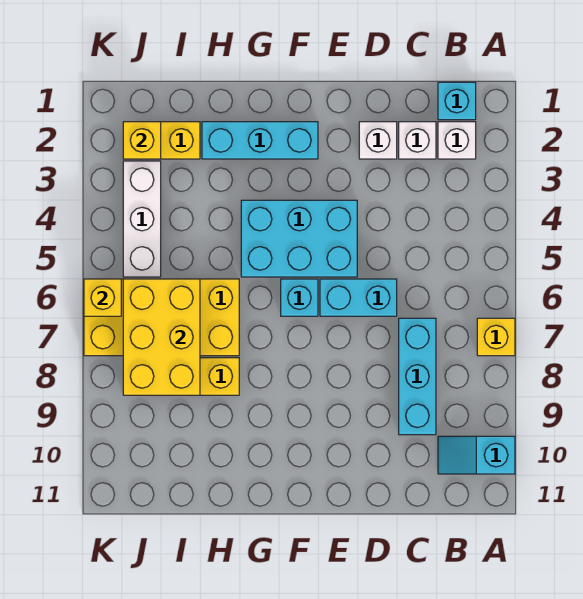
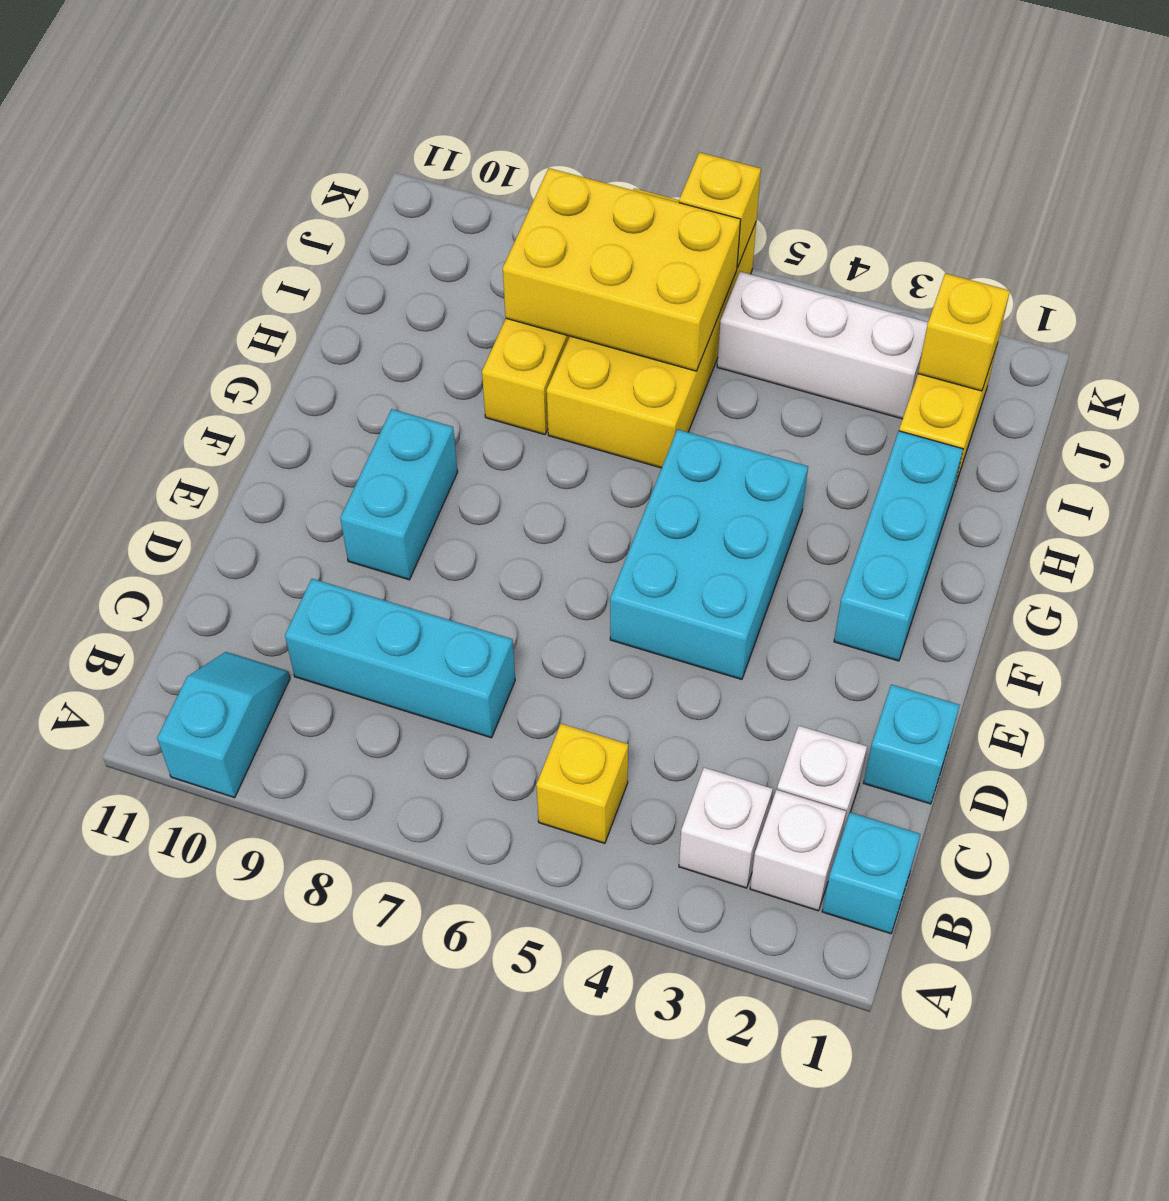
yellow 1x1 brick [477,318,515,356] -> yellow 1x1 brick moved to [536,724,628,843]
white 1x1 brick [359,122,397,159] -> white 1x1 brick moved to [679,768,773,888]
cyan 1x2 brick [320,279,397,316] -> cyan 1x2 brick moved to [340,409,458,580]
cyan 1x1 brick [281,279,318,316] -> cyan 1x1 brick moved to [864,684,960,804]

